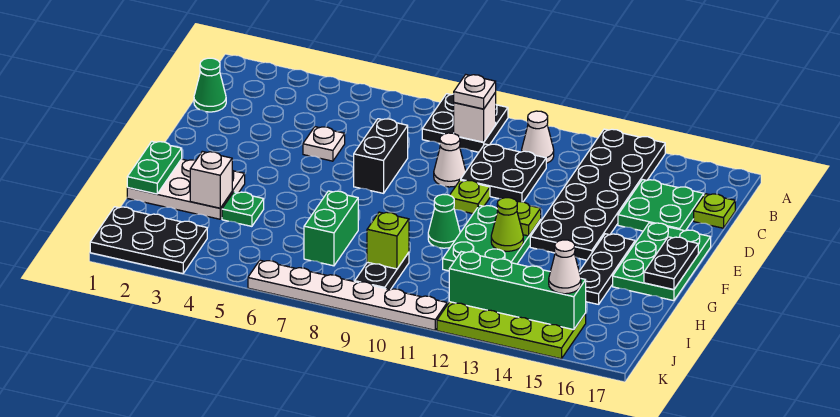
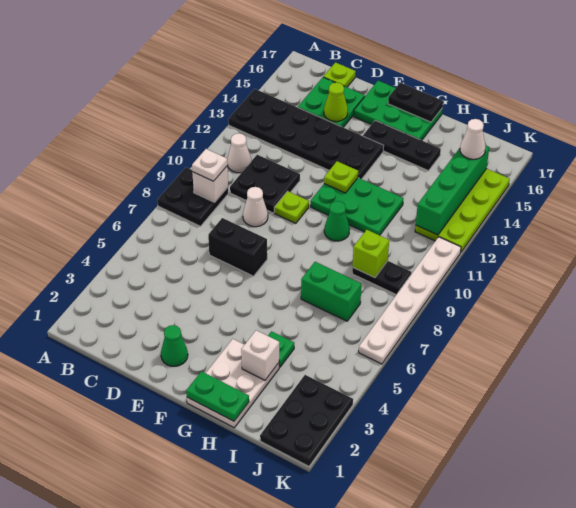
green 1x1 cone [194,58,226,112] -> green 1x1 cone moved to [161,325,188,366]
white 1x1 plate [303,127,345,161] -> none
lime 1x1 cone [491,198,523,251] -> lime 1x1 cone moved to [324,82,348,122]

